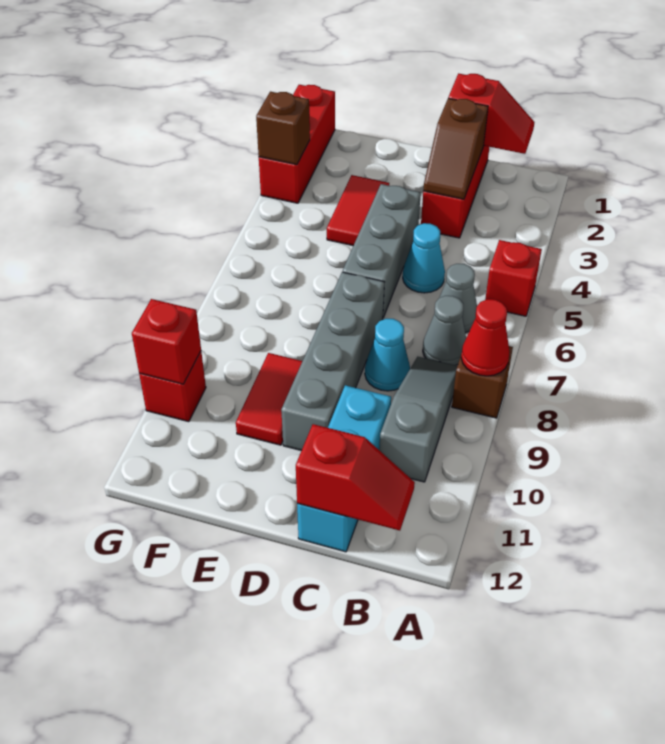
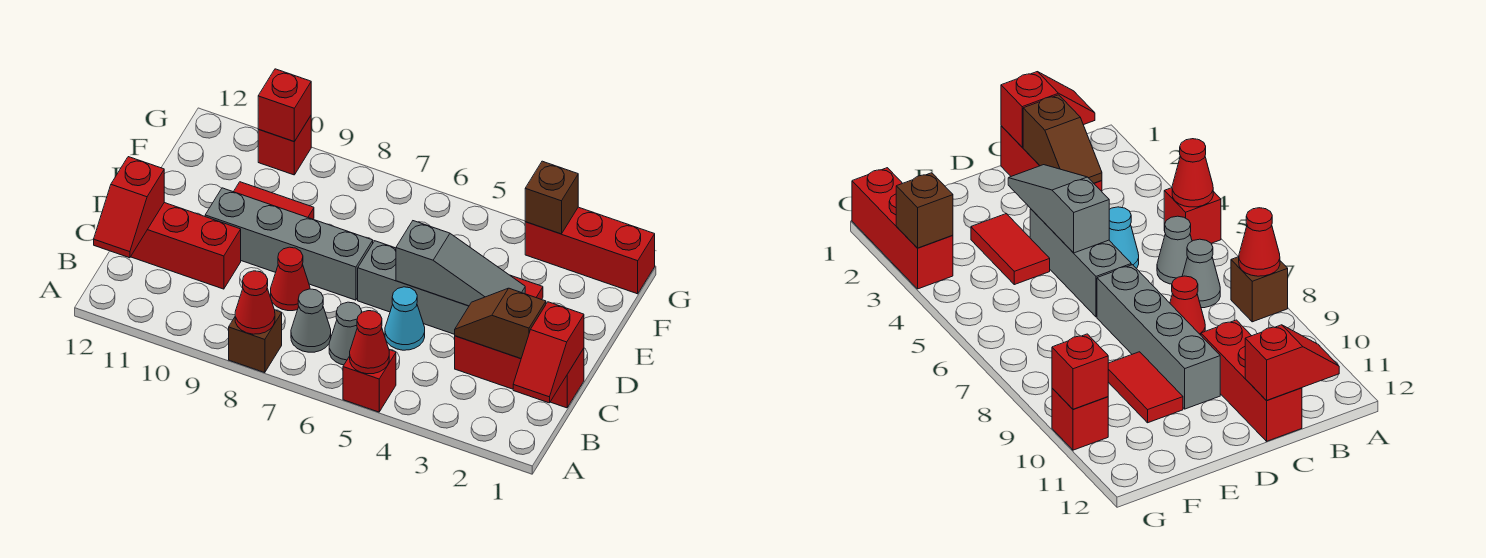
none -> red 1x1 cone [350,311,389,374]
grey 1x3 slope [379,357,457,482] -> grey 1x3 slope moved to [396,221,525,306]
cyan 1x1 cone [365,319,410,391] -> red 1x1 cone [271,247,310,311]
cyan 1x3 brick [297,385,391,552] -> red 1x3 brick [131,203,241,289]

